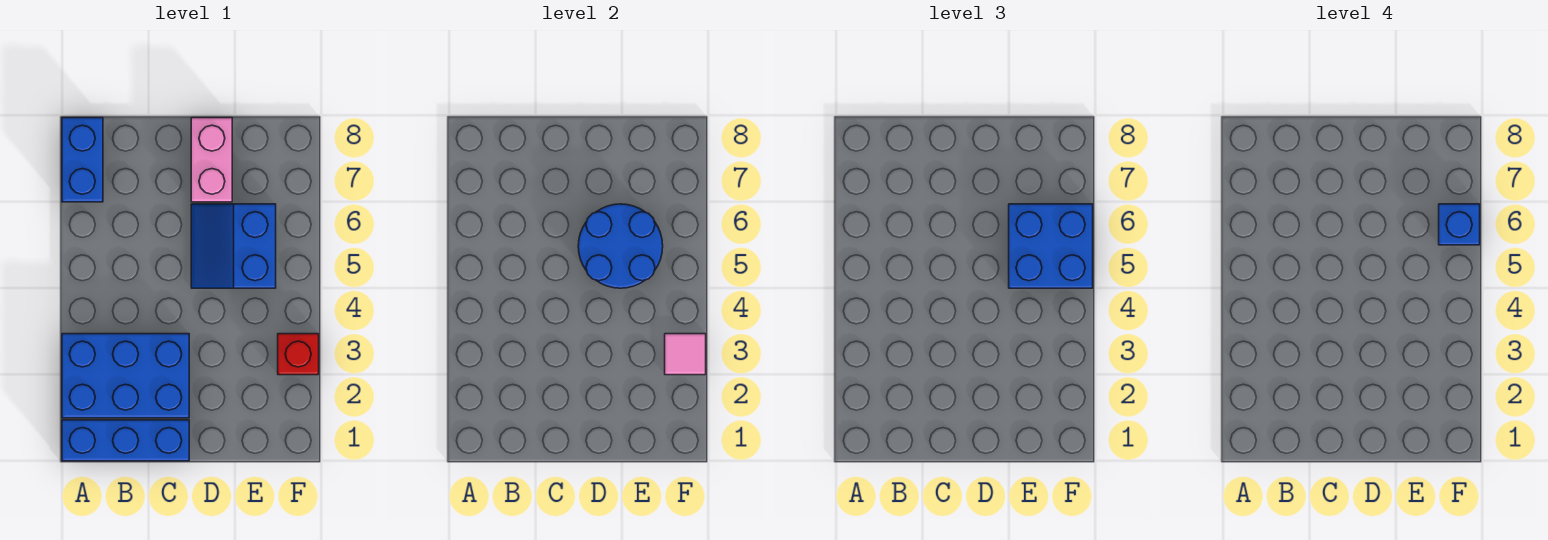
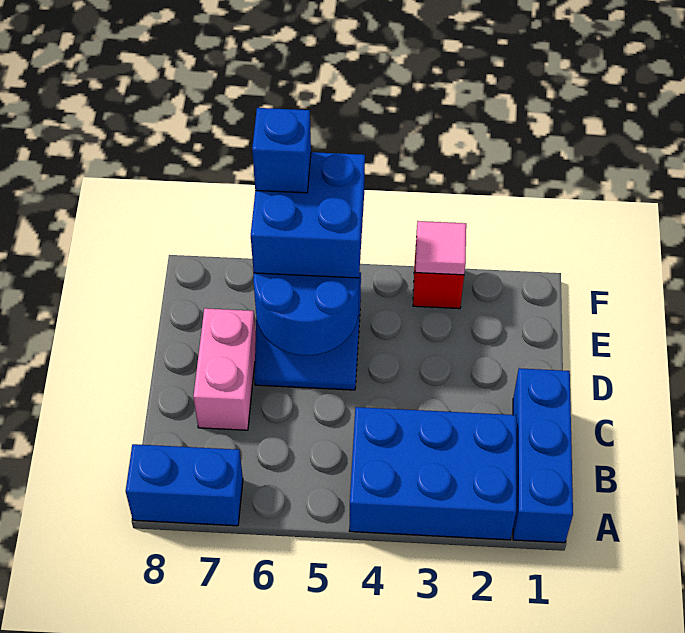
blue 2x3 brick [62,334,189,418] -> blue 2x3 brick turned to [349,407,516,540]
pink 1x2 brick [191,118,232,202] -> pink 1x2 brick turned to [193,308,256,430]

